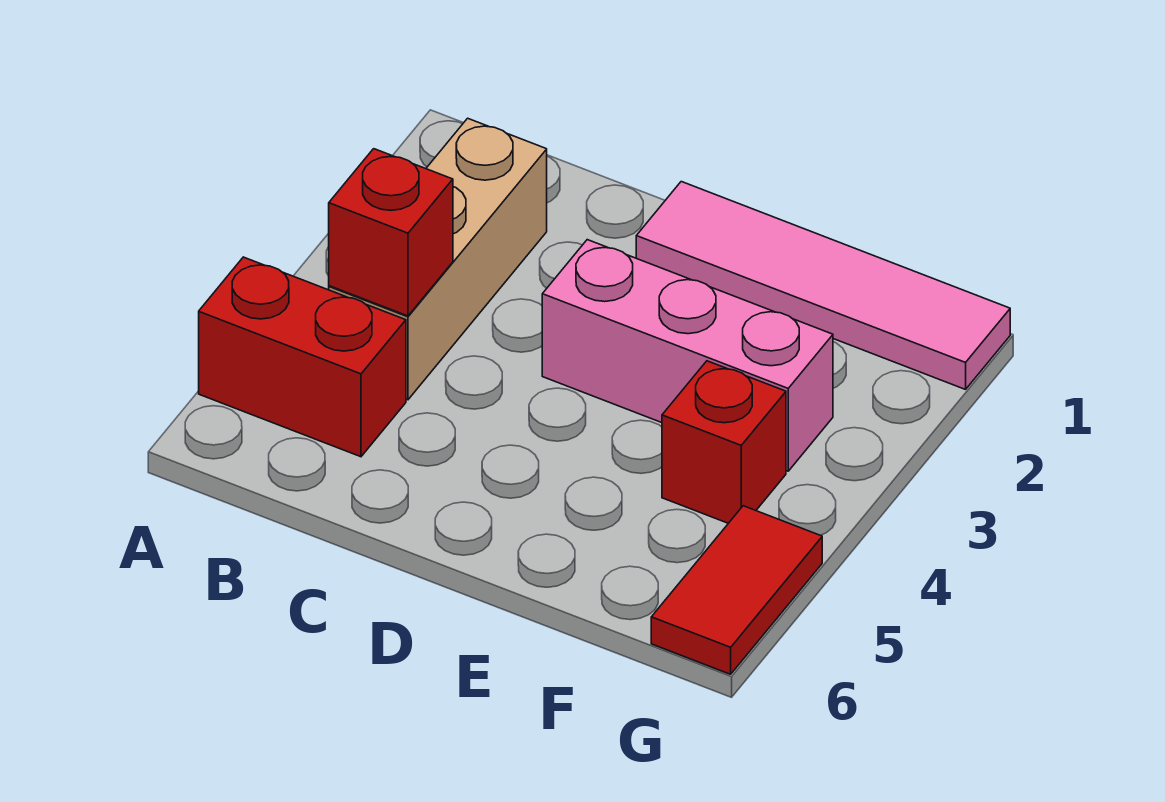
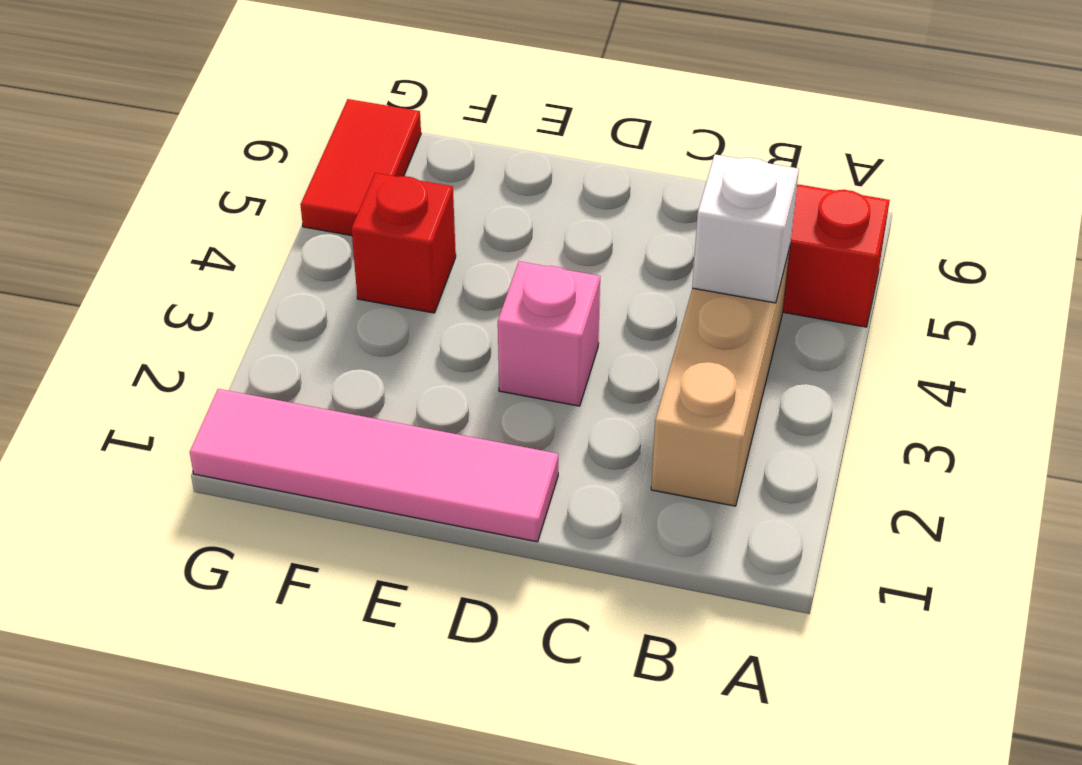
red 1x1 brick [329,149,453,316] -> white 1x1 brick [692,154,799,303]
pink 1x3 brick [542,240,833,471] -> pink 1x1 brick [498,261,600,406]

